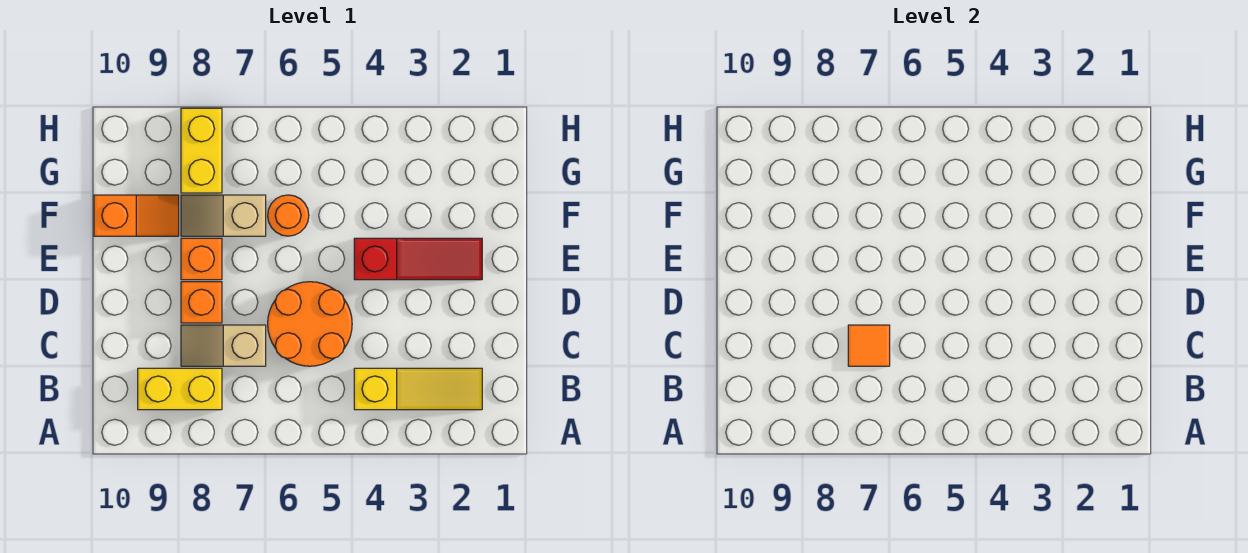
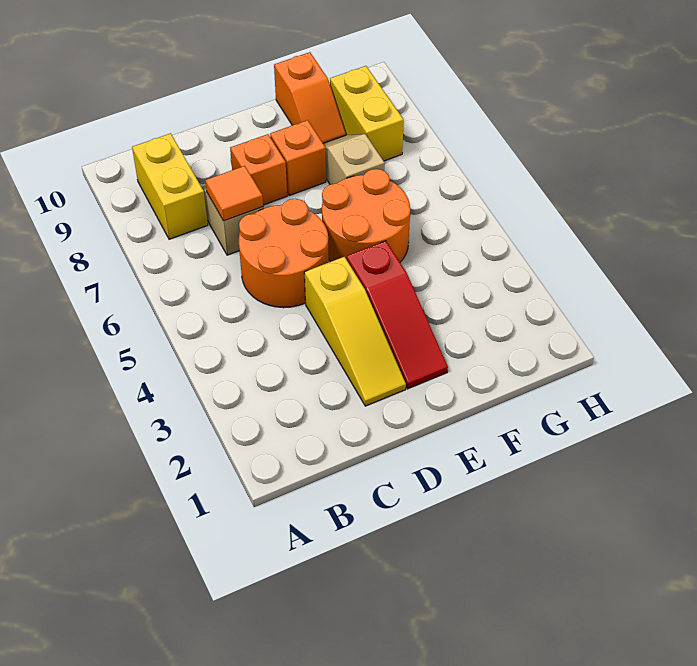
yellow 1x3 slope [354,368,482,410] -> yellow 1x3 slope moved to [304,257,406,406]
orange 1x1 round brick [268,195,309,236] -> orange 2x2 round brick [322,169,410,262]
yellow 1x2 brick [181,108,222,193] -> yellow 1x2 brick turned to [330,66,404,161]

